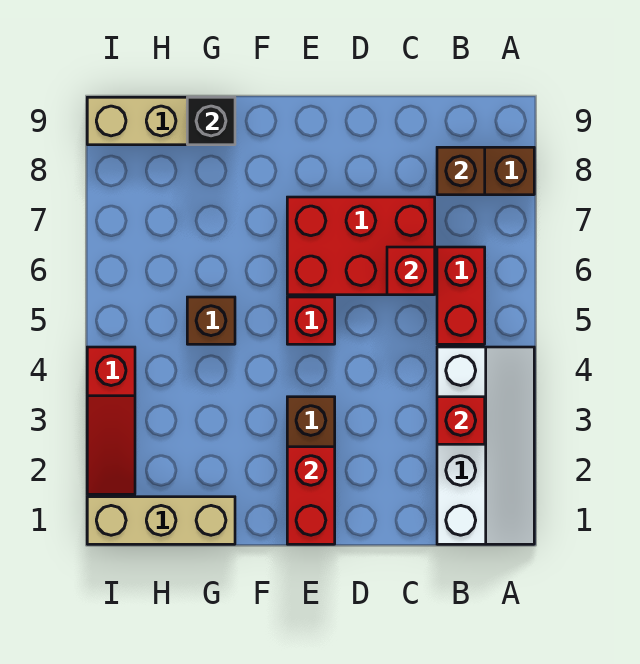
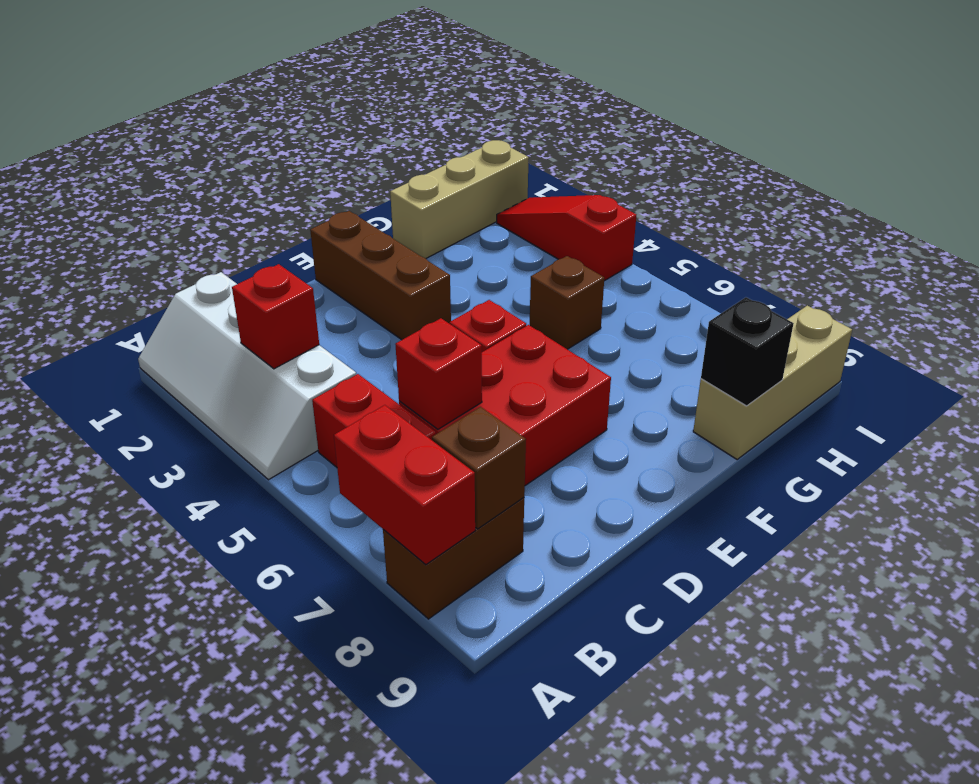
red 1x2 brick [287,447,335,544] -> red 1x2 brick moved to [334,405,475,565]

